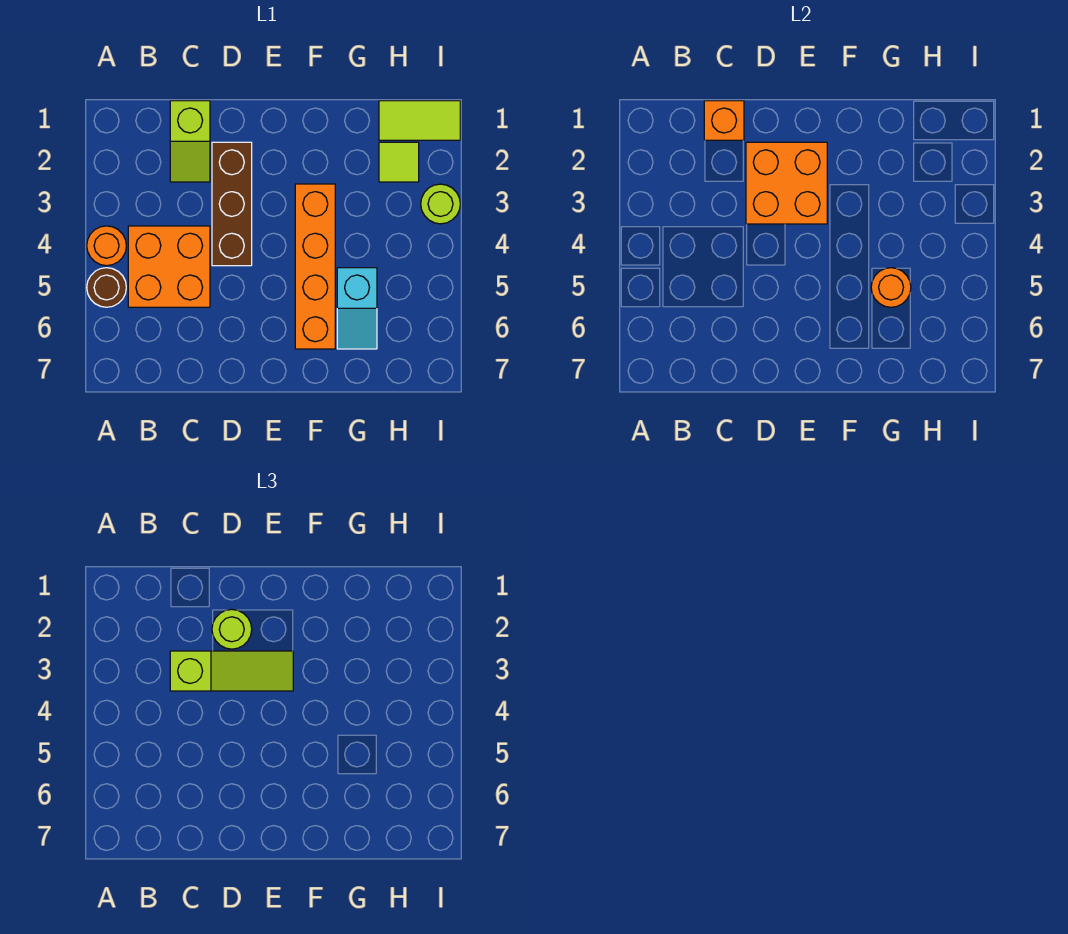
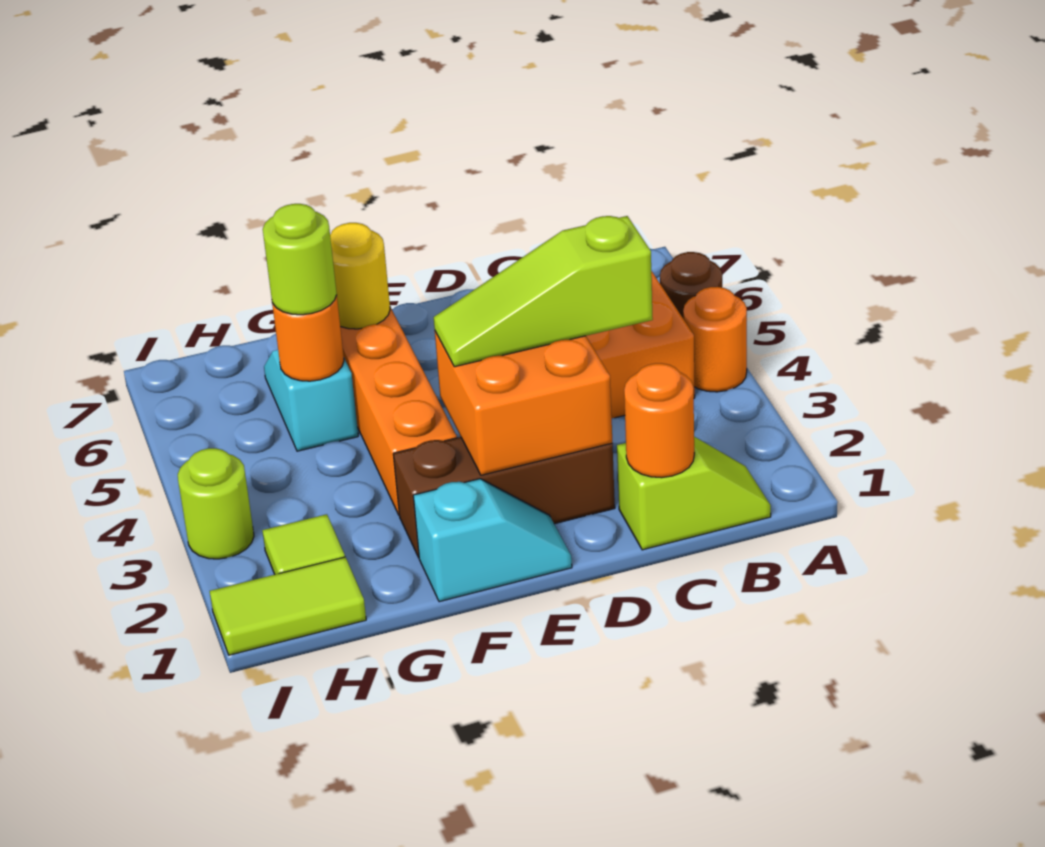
lime 1x2 slope [170,101,210,182] -> lime 1x2 slope turned to [617,437,771,550]
orange 1x1 brick [704,101,744,140] -> orange 1x1 round brick [624,363,694,478]
brown 1x3 brick [212,142,252,266] -> brown 1x3 brick turned to [393,437,615,558]
lime 1x1 round brick [212,609,252,649] -> lime 1x1 round brick moved to [263,204,337,315]
none -> cyan 1x2 slope [413,479,572,602]
none -> yellow 1x1 round brick [330,223,390,329]

